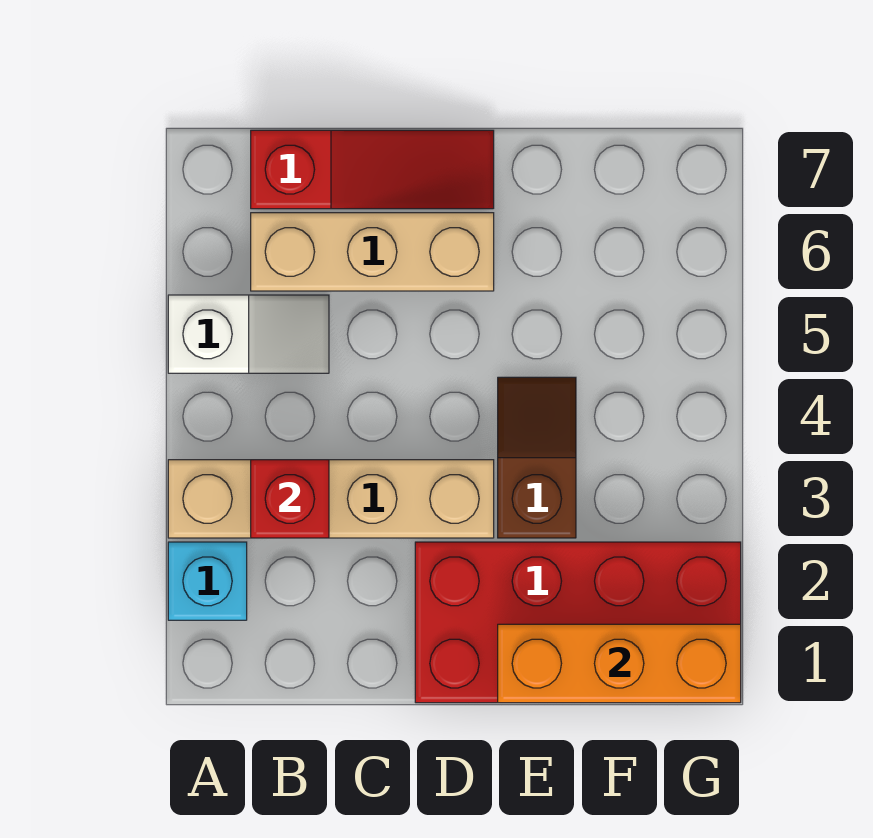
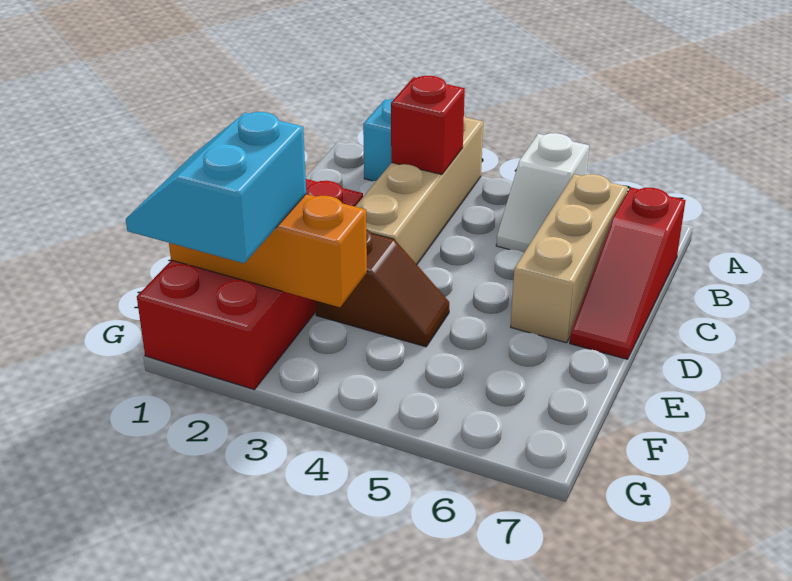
orange 1x3 brick [498,624,741,703] -> orange 1x3 brick turned to [169,194,367,307]
none -> cyan 2x2 slope [126,112,306,263]

